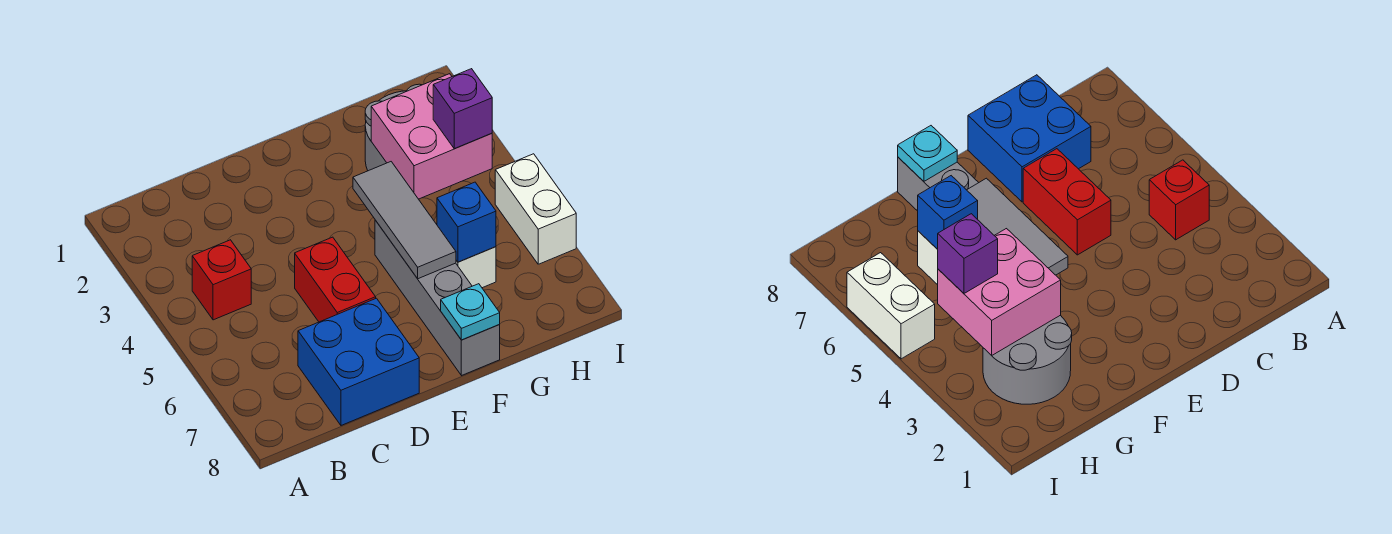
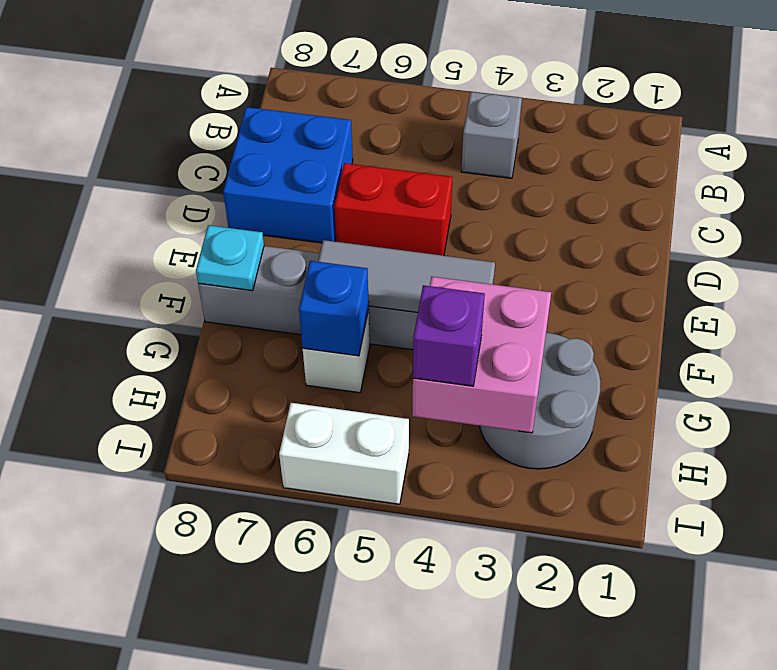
red 1x1 brick [192,240,251,320] -> grey 1x1 brick [461,92,522,178]

